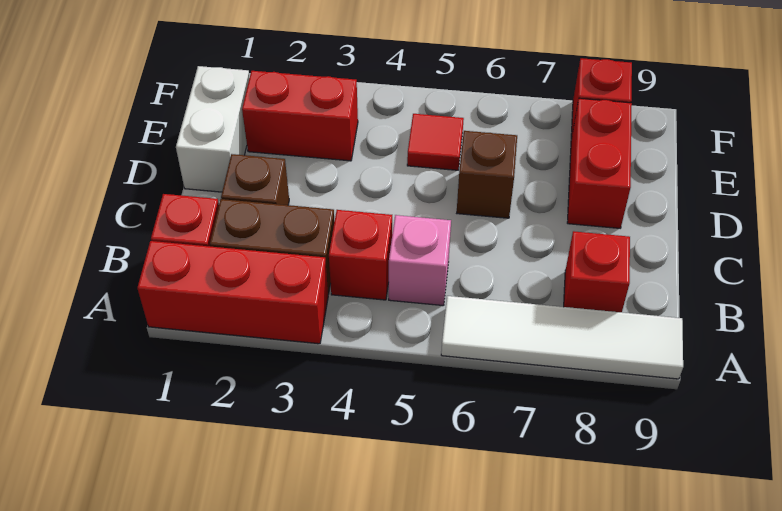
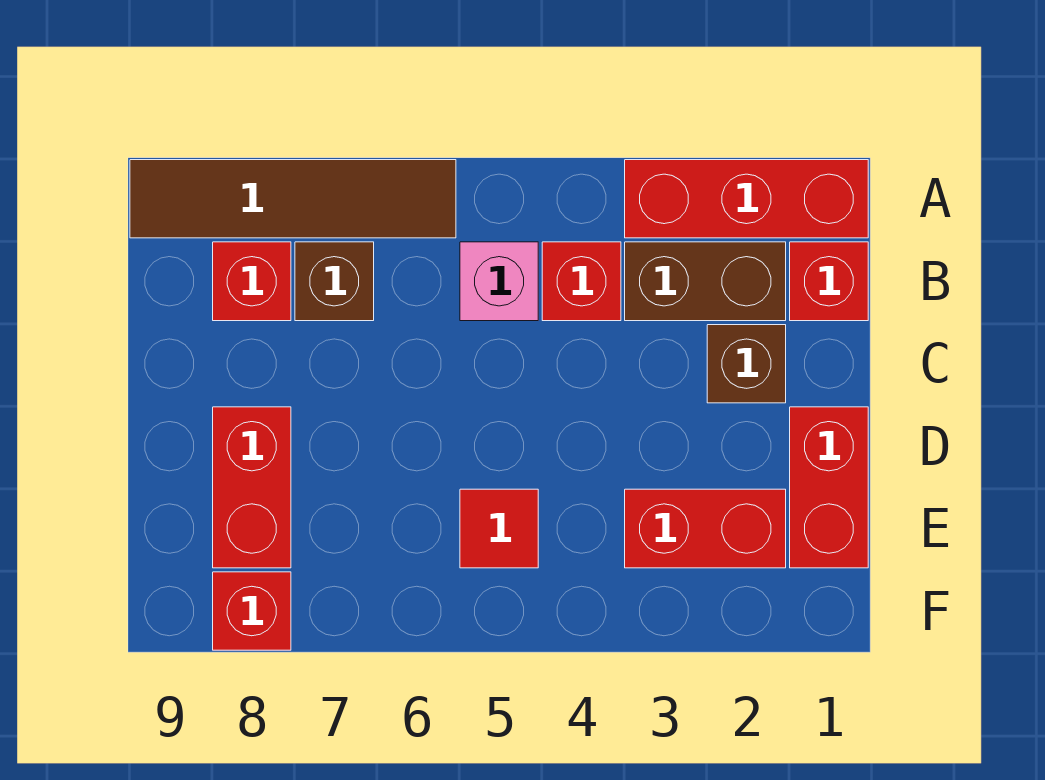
white 1x4 tile [441,296,683,379] -> brown 1x4 tile [130,160,456,238]
white 1x2 brick [176,66,250,192] -> red 1x2 brick [790,407,868,568]
brown 1x1 brick [457,131,517,218] -> brown 1x1 brick moved to [295,242,374,321]

